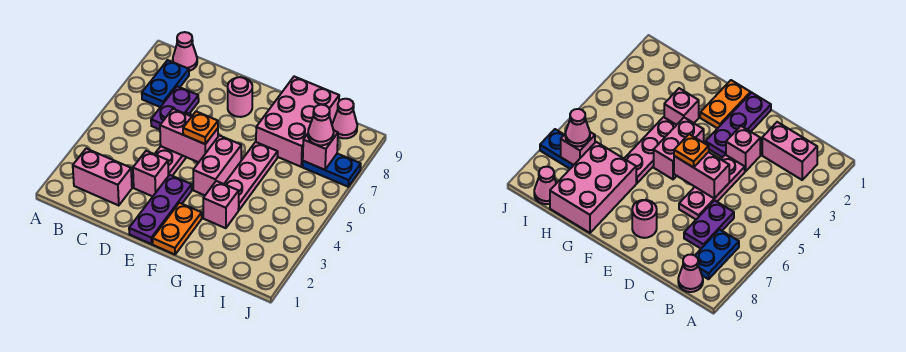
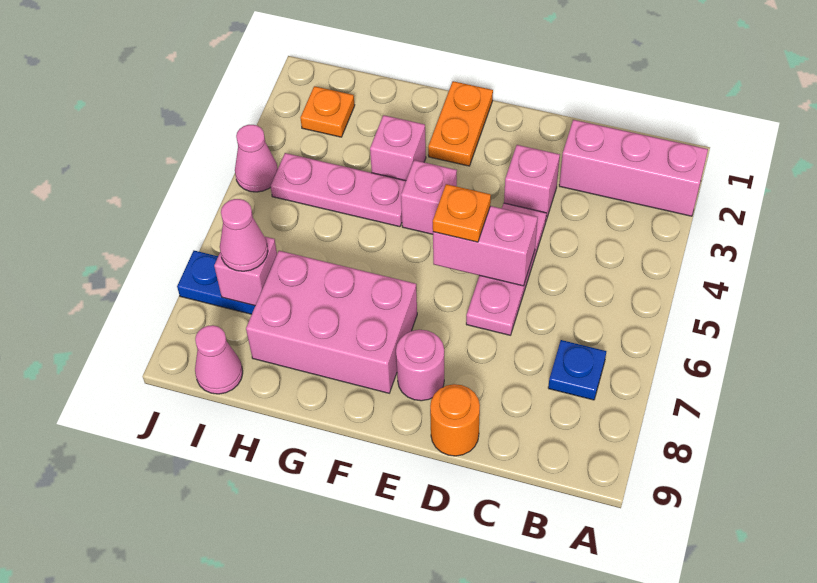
pink 1x2 brick [73,149,132,206] -> pink 1x3 brick [559,120,708,216]
blue 1x2 plate [142,60,189,107] -> blue 1x1 plate [548,340,607,400]
pink 1x1 cone [173,32,197,71] -> pink 1x1 cone moved to [235,125,278,192]
purple 1x2 plate [151,86,199,130] -> none
none -> orange 1x1 round brick [430,384,480,456]
purple 1x3 plate [129,175,192,244] -> none
pink 1x2 brick [193,135,241,195] -> pink 1x1 brick [401,160,457,234]
pink 1x3 plate [225,142,278,210] -> pink 1x3 plate turned to [271,153,406,227]
pink 2x3 brick [256,77,339,167] -> pink 2x3 brick turned to [246,251,417,393]
none -> orange 1x1 plate [300,86,355,137]

